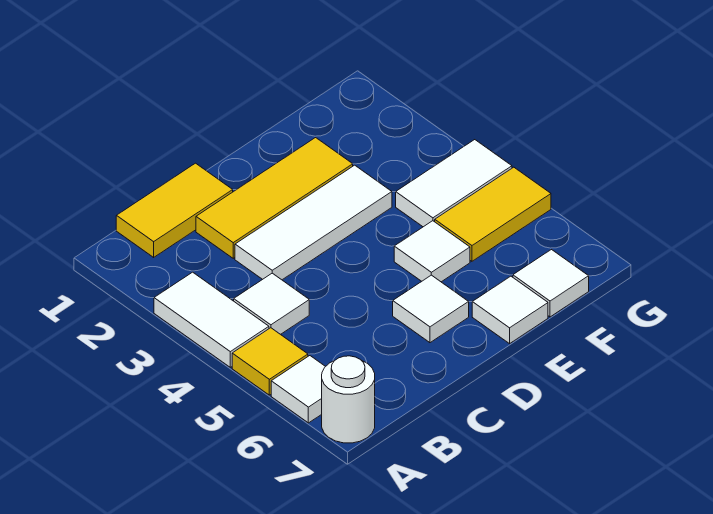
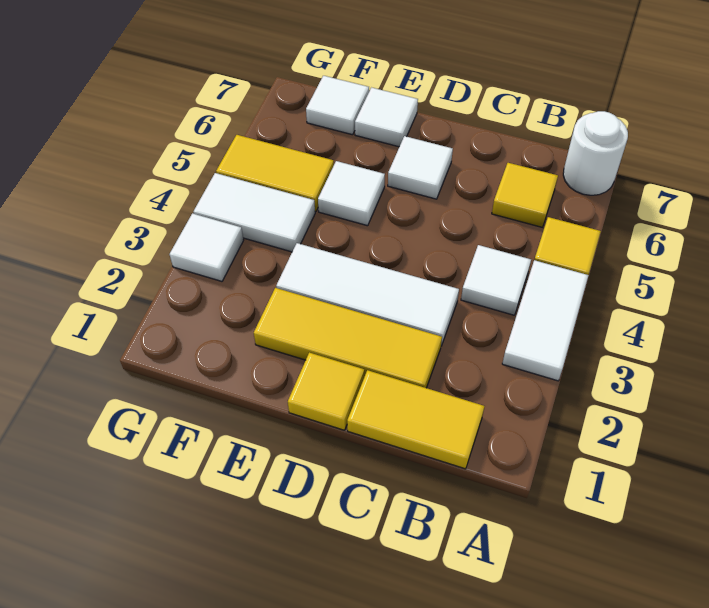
white 1x1 tile [271,356,326,423] -> white 1x1 tile moved to [169,213,244,281]
none -> yellow 1x1 tile [492,163,558,227]
none -> yellow 1x1 tile [288,353,364,430]

